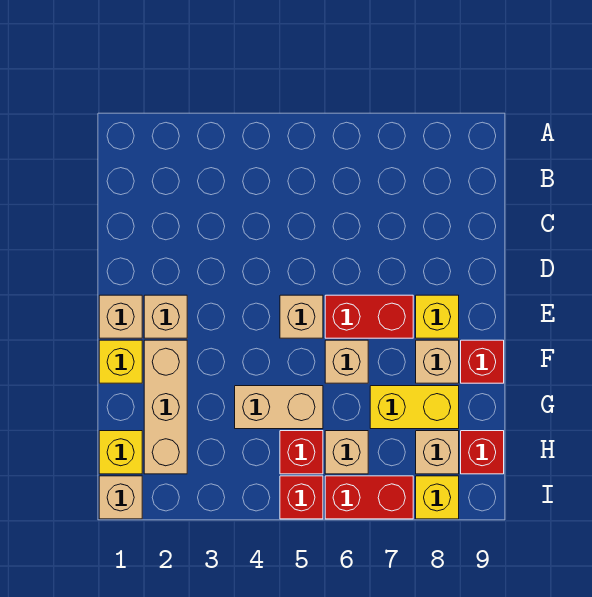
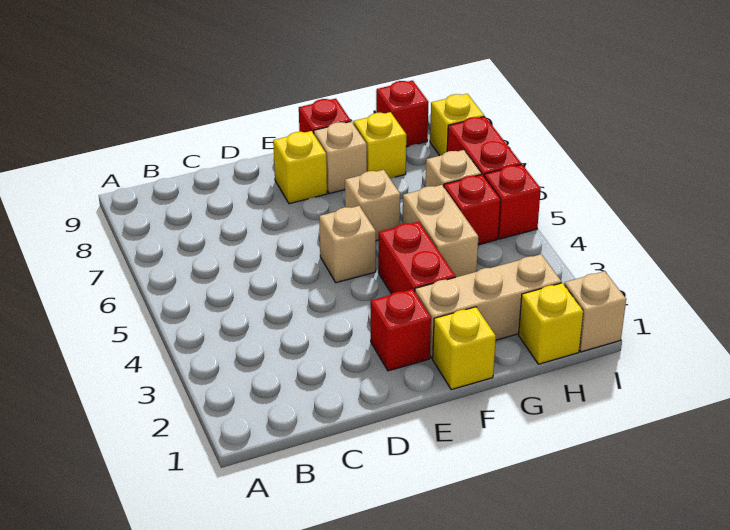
tan 1x1 brick [99,295,142,338] -> none
tan 1x1 brick [144,295,187,338] -> red 1x1 brick [371,289,431,371]
red 1x2 brick [325,295,413,338] -> red 1x2 brick moved to [378,222,455,294]
yellow 1x2 brick [370,386,459,429] -> yellow 1x1 brick [353,112,406,178]
tan 1x1 brick [416,431,459,474] -> none

